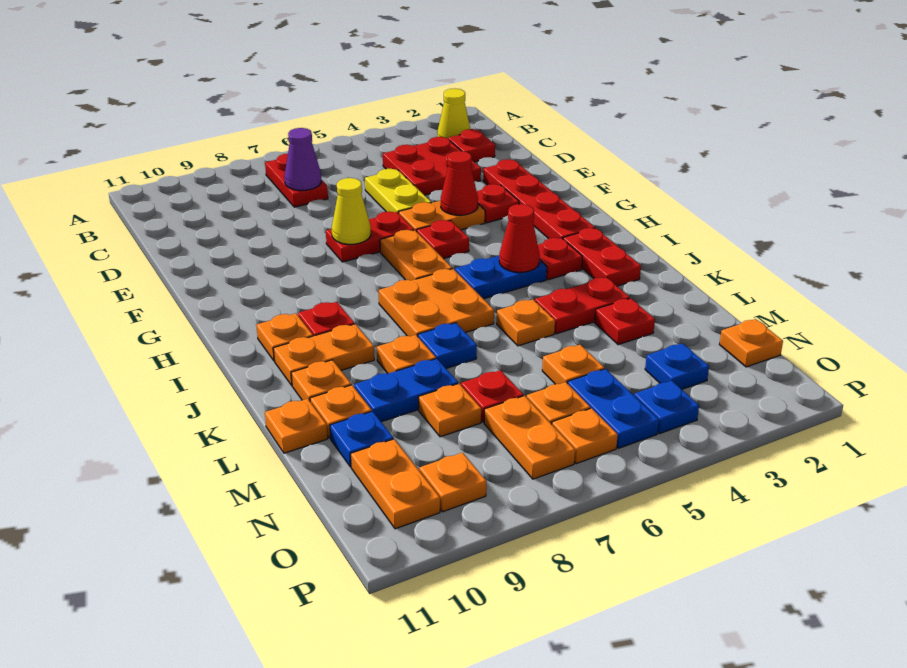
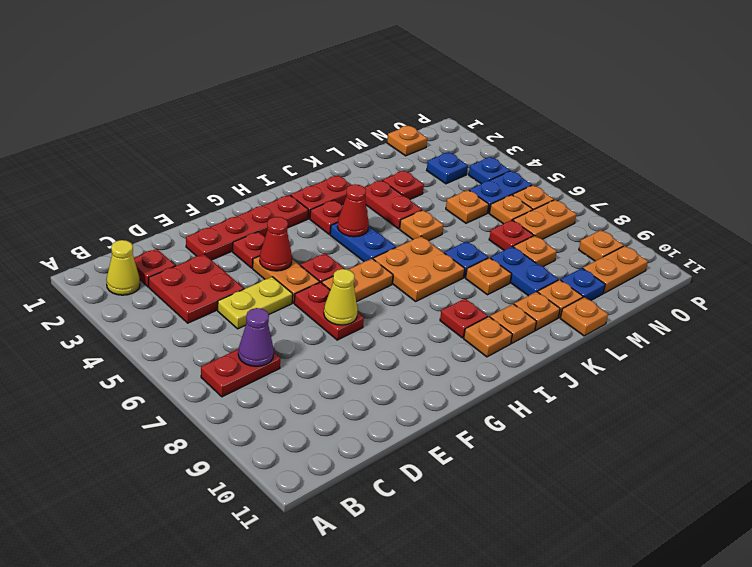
orange 1x2 plate [273,324,374,385] -> orange 1x1 plate [490,304,537,343]

